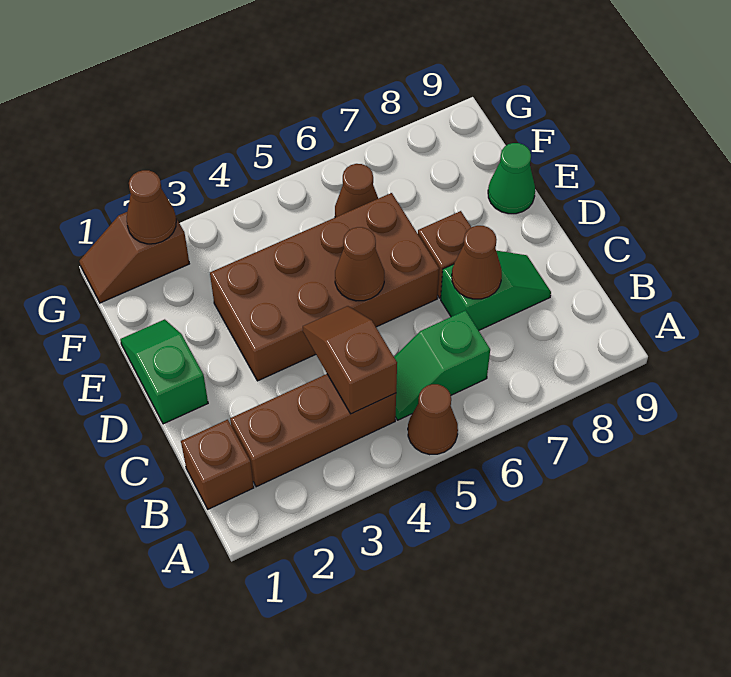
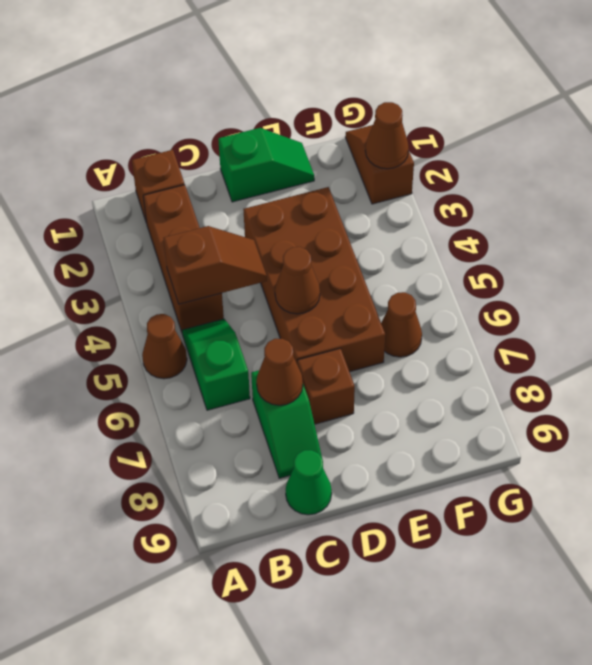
green 1x1 cone [488,143,535,214] -> green 1x1 cone moved to [286,450,332,515]

